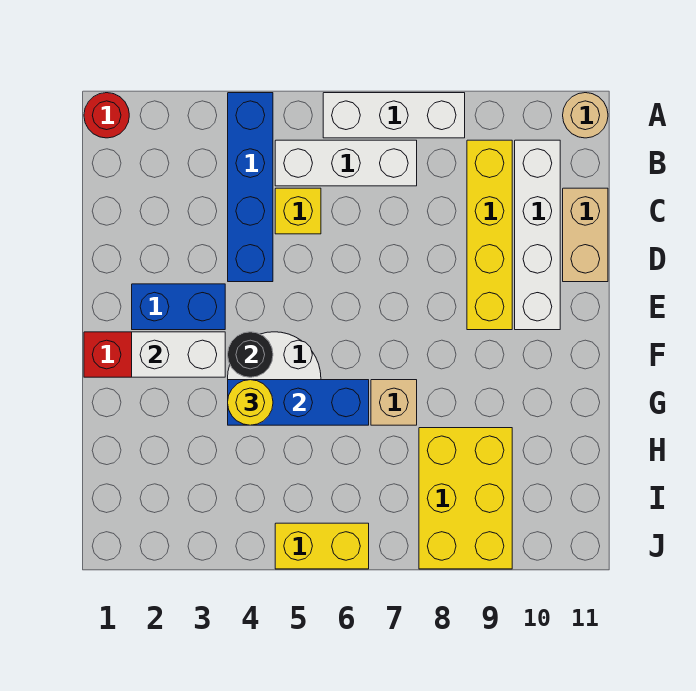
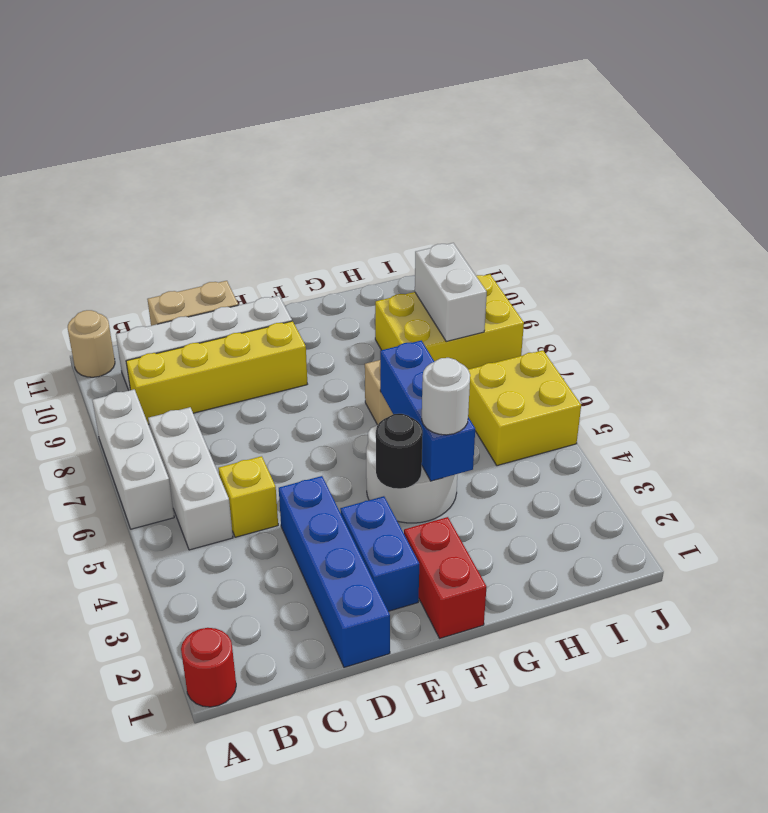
blue 1x4 brick [228,93,273,282] -> blue 1x4 brick turned to [279,476,390,667]
white 1x2 brick [132,332,225,377] -> white 1x2 brick moved to [415,243,487,342]
yellow 1x1 round brick [228,380,273,425] -> white 1x1 round brick [422,358,470,435]
yellow 1x2 brick [275,523,369,569] -> yellow 2x2 brick [468,350,581,466]

